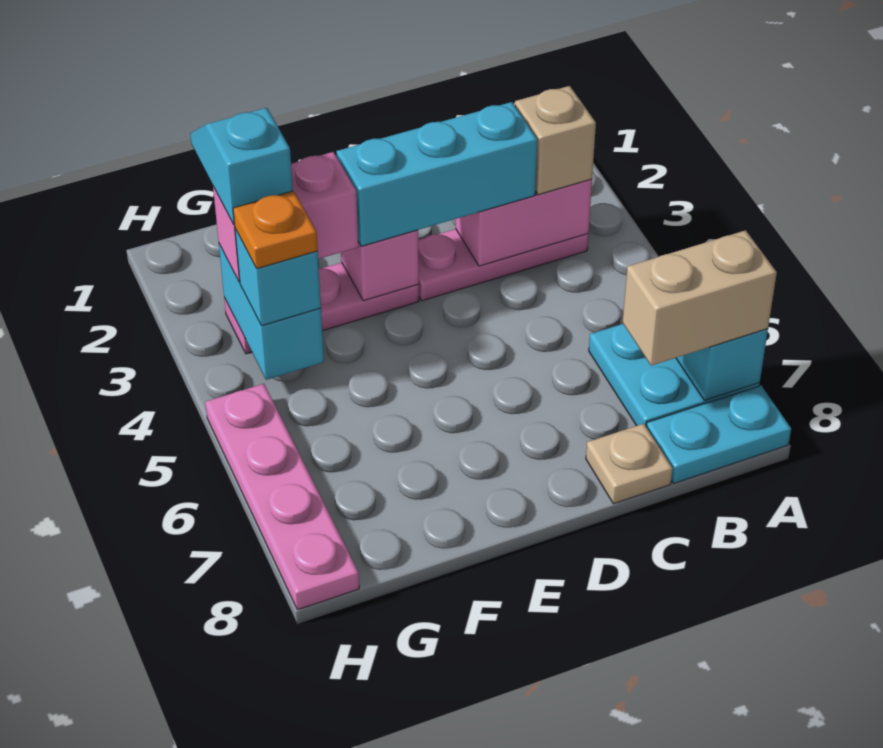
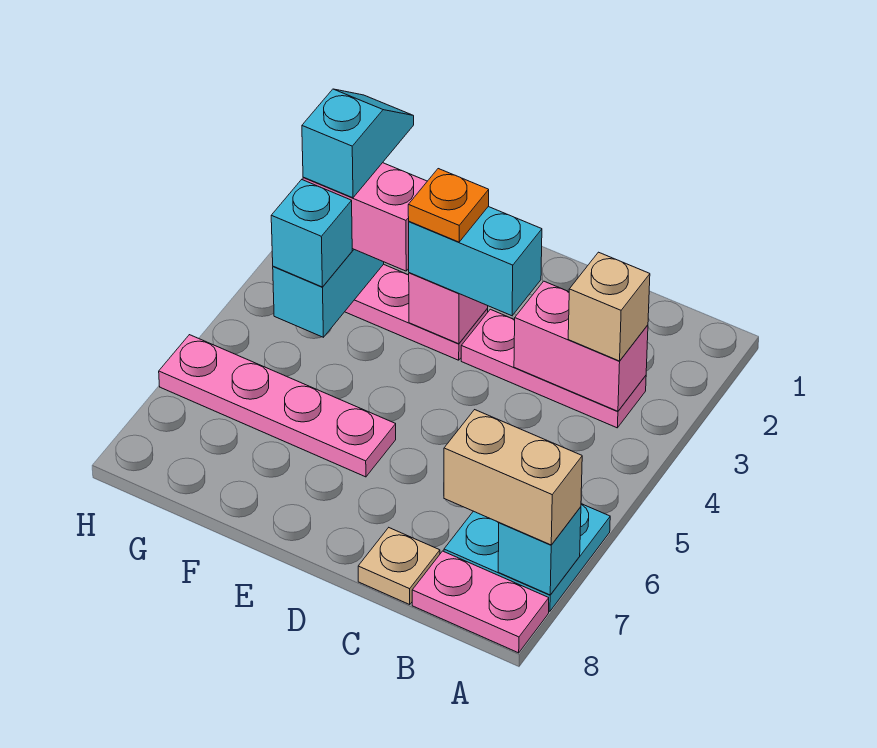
cyan 1x2 plate [646,385,791,483] -> pink 1x2 plate [412,551,549,653]
cyan 1x3 brick [336,102,537,246] -> cyan 1x2 brick [409,207,542,316]
orange 1x1 plate [233,191,318,269] -> orange 1x1 plate moved to [408,169,489,242]
pink 1x4 plate [205,384,359,610] -> pink 1x4 plate turned to [159,335,396,477]

